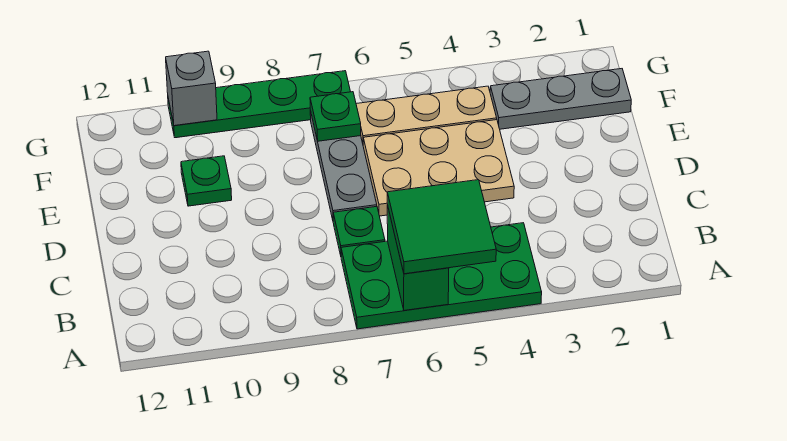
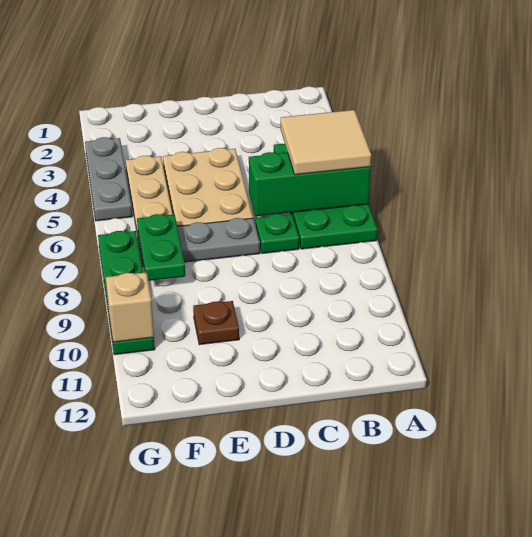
green 2x2 tile [387,180,496,274] -> tan 2x2 tile [281,110,371,175]
green 1x2 brick [387,205,449,311] -> green 1x3 brick [249,152,371,216]
green 1x1 plate [181,156,232,206] -> brown 1x1 plate [193,301,239,345]
grey 1x3 plate [490,69,631,129] -> grey 1x3 plate moved to [85,137,132,221]
green 1x1 plate [310,92,361,141] -> green 1x2 plate [137,214,185,281]
grey 1x1 brick [166,51,217,126] -> tan 1x1 brick [106,273,154,342]

